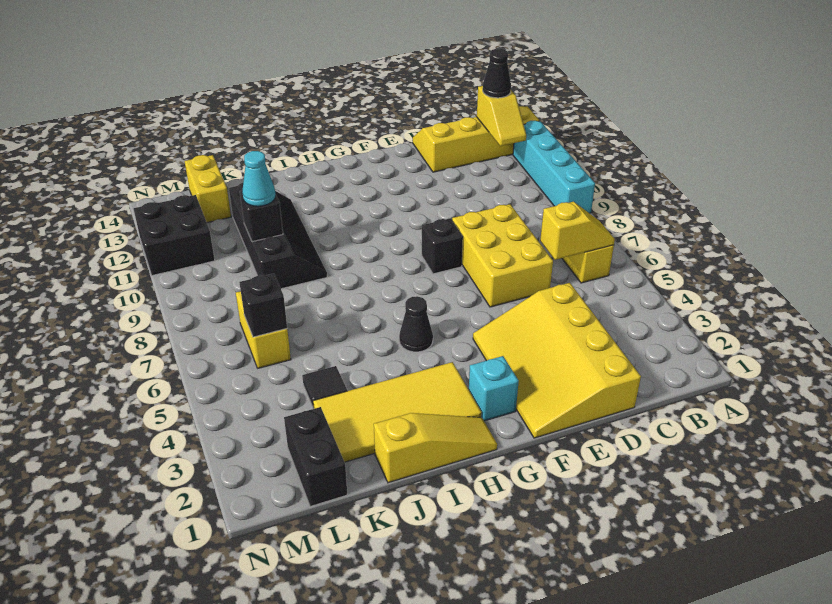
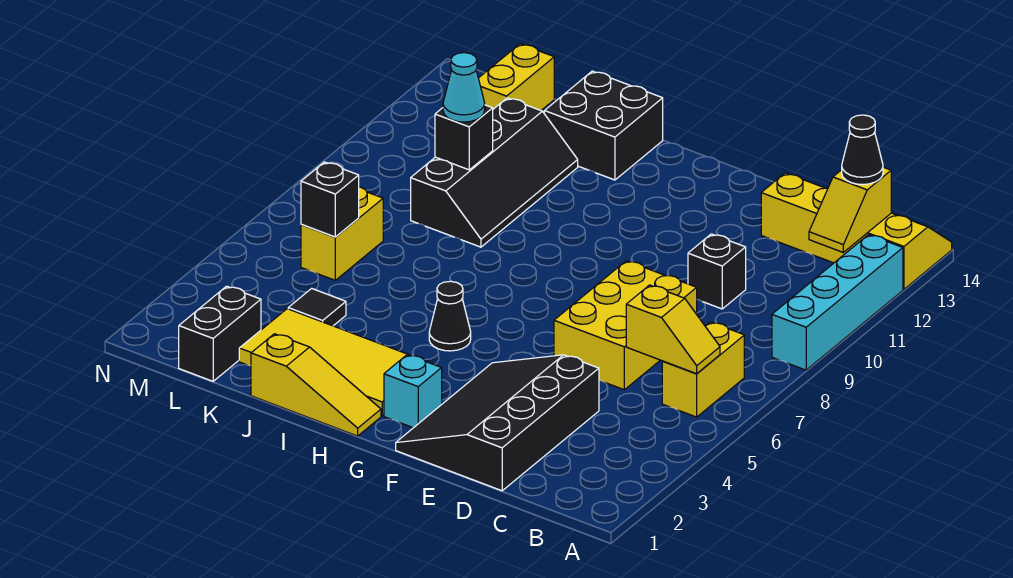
yellow 3x4 slope [473,283,641,438] -> black 3x4 slope [396,355,599,491]
black 1x1 brick [422,218,463,274] -> black 1x1 brick moved to [688,234,746,309]
black 2x2 brick [134,195,215,276] -> black 2x2 brick moved to [544,71,663,180]

